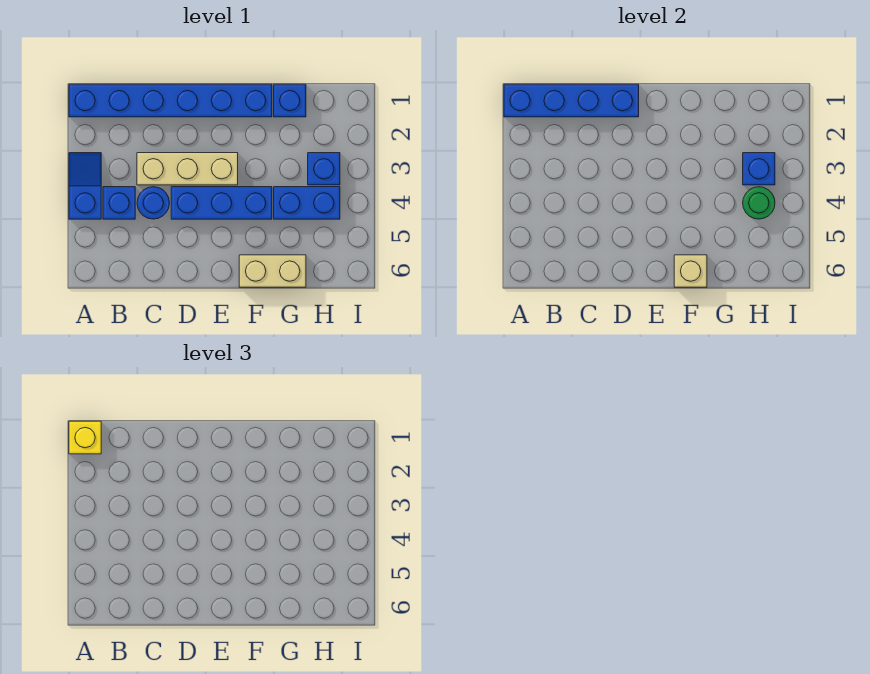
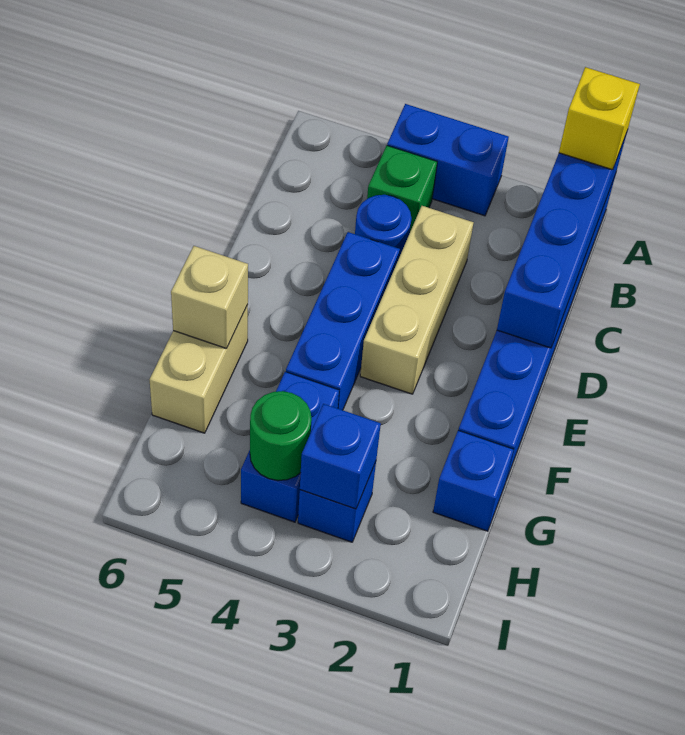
blue 1x2 slope [69,153,101,219] -> blue 1x2 brick [387,104,509,216]
blue 1x1 brick [103,187,135,219] -> green 1x1 brick [367,146,437,231]

